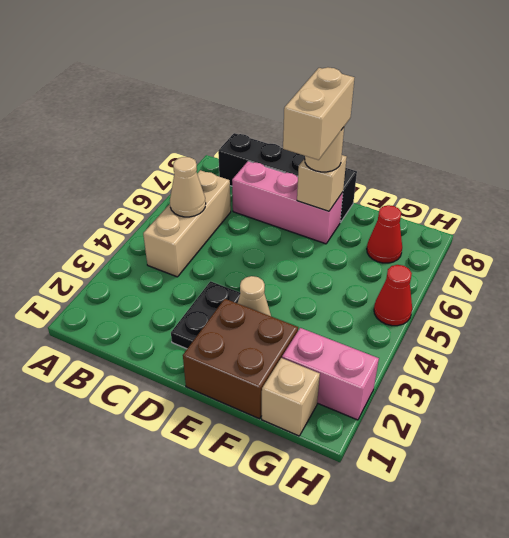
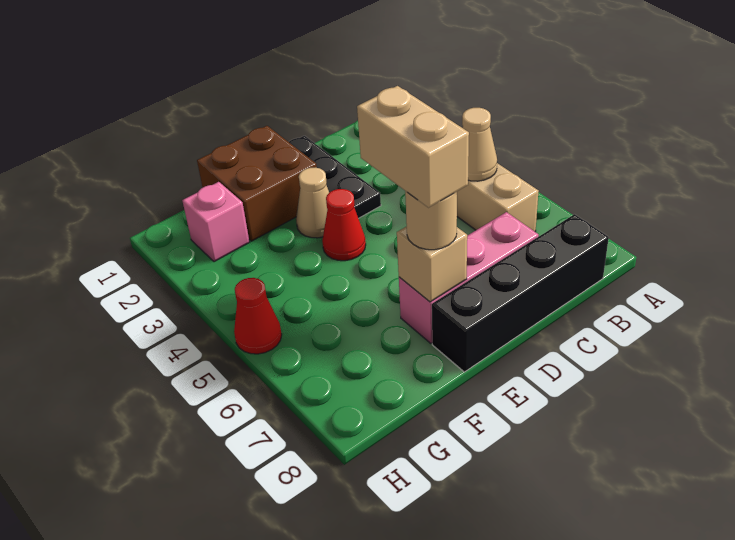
black 1x2 plate [171,281,240,349] -> black 1x3 plate [289,136,381,218]
tan 1x1 brick [262,358,320,436] -> none
pink 1x2 brick [282,328,379,420] -> pink 1x1 brick [182,182,249,262]
red 1x1 cone [367,205,402,263] -> red 1x1 cone moved to [322,189,366,261]

